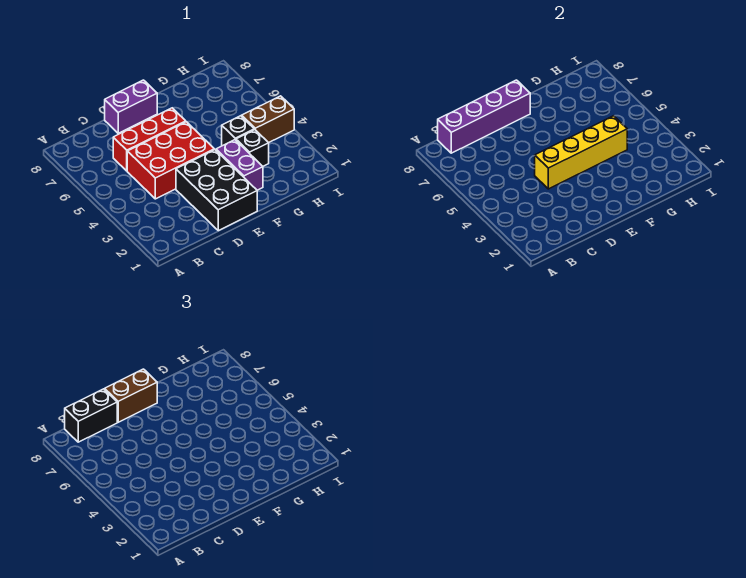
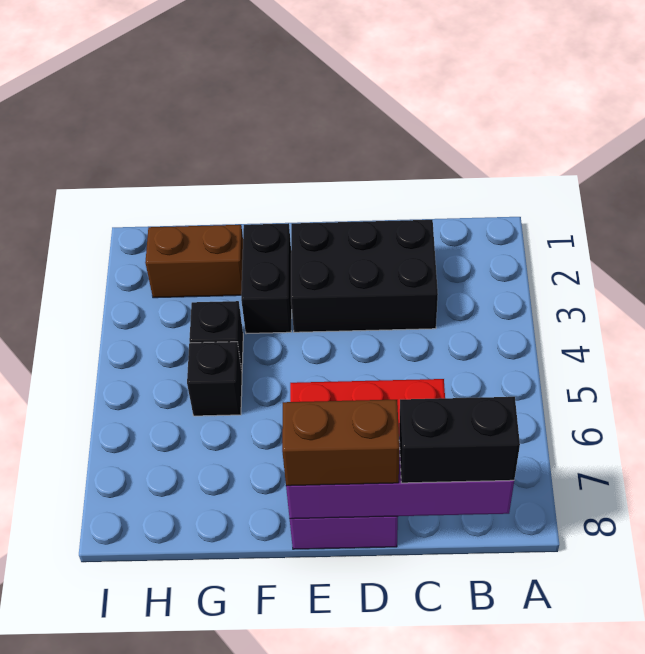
red 2x3 brick [127,122,214,199] -> none
black 2x3 brick [176,150,257,231] -> black 2x3 brick turned to [291,220,438,332]
yellow 1x4 brick [535,116,627,189] -> none
purple 1x2 brick [216,140,263,190] -> black 1x2 brick [241,223,292,334]
black 1x1 brick [236,130,269,166] -> black 1x1 brick moved to [187,342,242,416]
brown 1x2 brick [242,96,294,143] -> brown 1x2 brick moved to [145,225,243,298]

